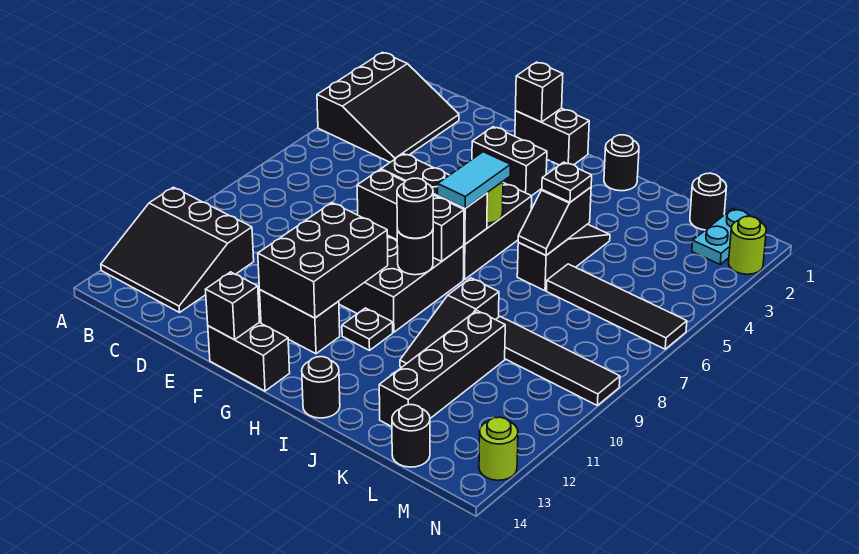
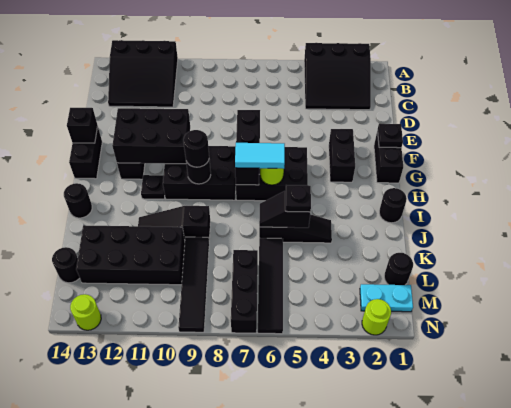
black 3x3 slope [101,187,254,312] -> black 3x3 slope turned to [108,40,178,107]
black 1x1 brick [516,62,563,122] -> black 1x1 plate [378,124,403,148]
black 1x3 brick [357,170,464,261] -> black 1x3 brick moved to [231,250,258,333]
black 1x4 brick [379,311,505,427] -> black 2x4 brick [76,225,185,285]

